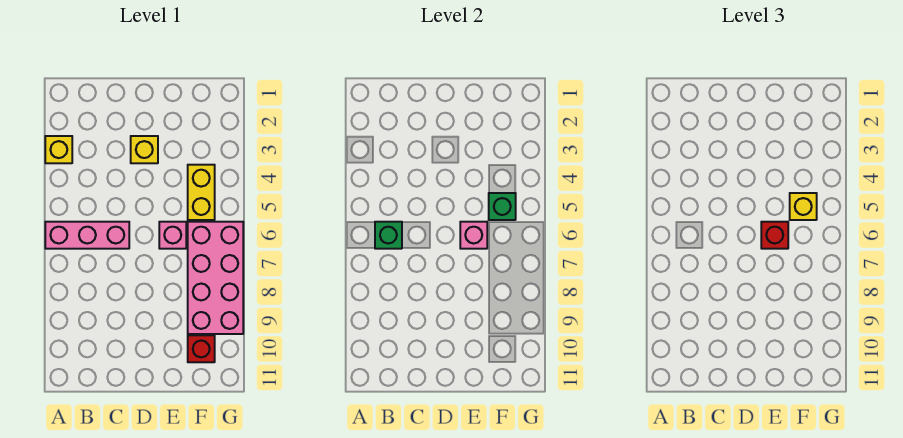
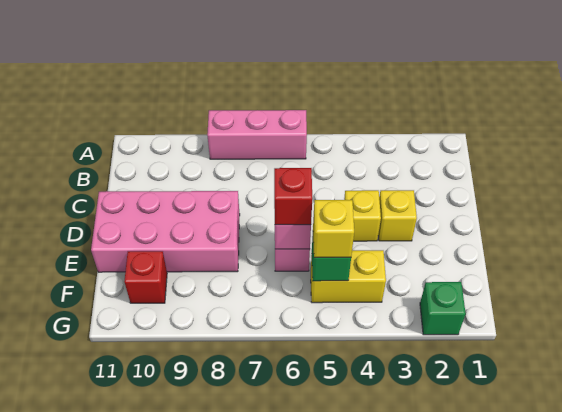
yellow 1x1 brick [45,136,72,163] -> yellow 1x1 brick moved to [344,190,381,241]
pink 1x3 brick [45,222,129,249] -> pink 1x3 brick turned to [207,110,307,159]
green 1x1 brick [375,222,402,249] -> green 1x1 brick moved to [420,282,466,335]
pink 2x4 brick [188,222,243,334] -> pink 2x4 brick moved to [91,191,240,272]

